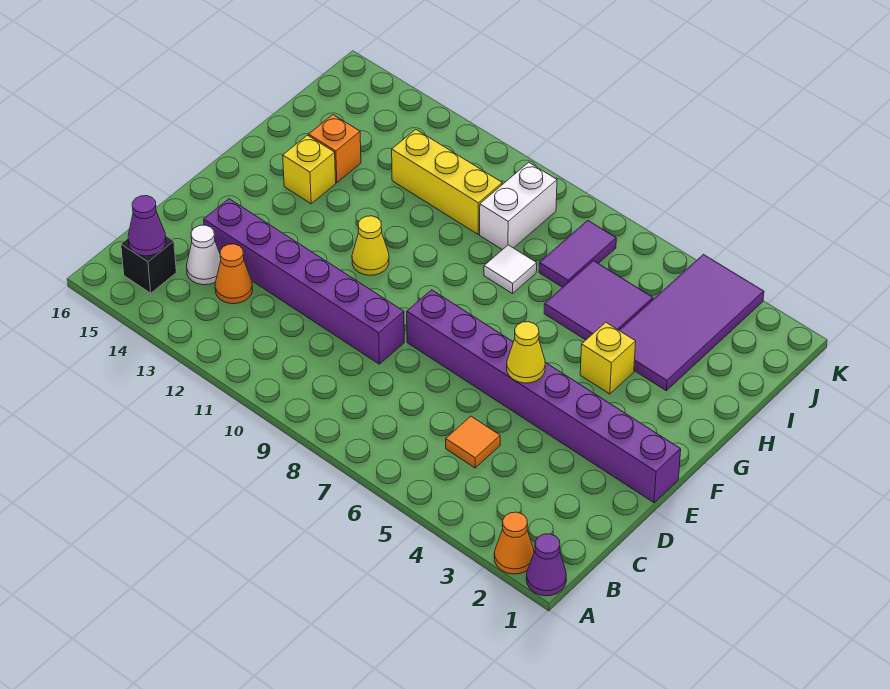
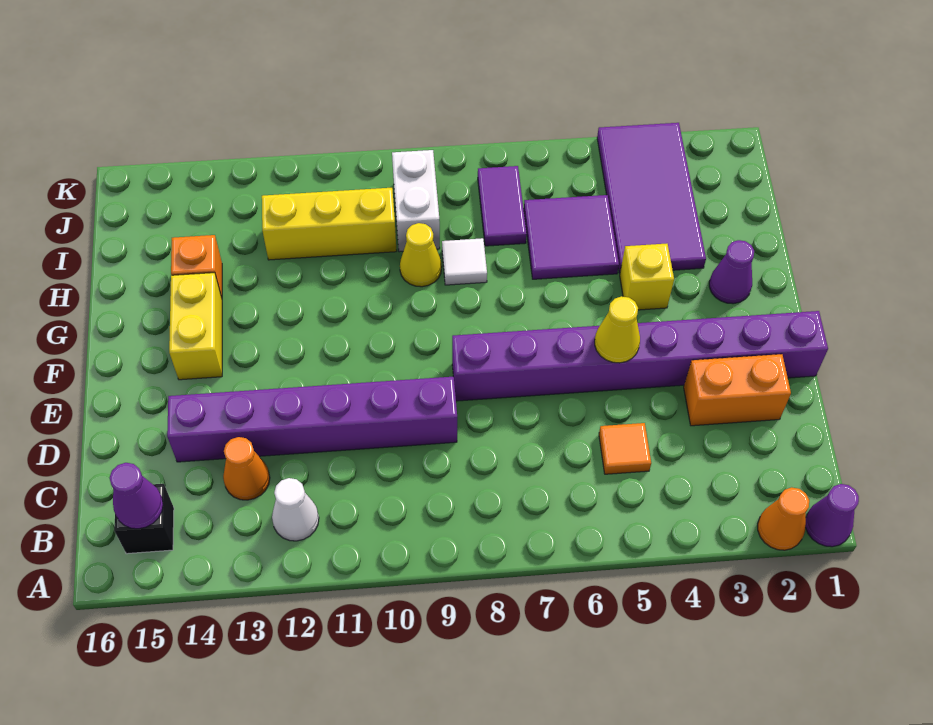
white 1x1 cone [187,225,221,285] -> white 1x1 cone moved to [272,478,319,541]
none -> orange 1x2 brick [684,354,791,426]
yellow 1x1 cone [352,216,389,275] -> yellow 1x1 cone moved to [400,223,442,287]
none -> purple 1x1 cone [709,240,754,304]
yellow 1x1 brick [283,135,336,204] -> yellow 1x2 brick [169,273,222,380]

